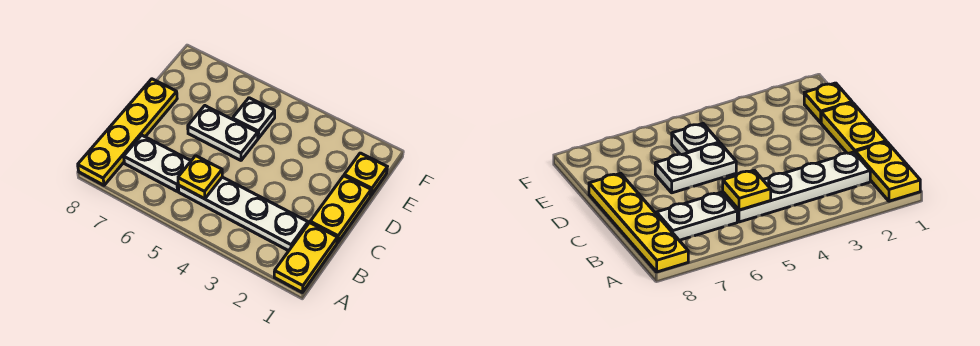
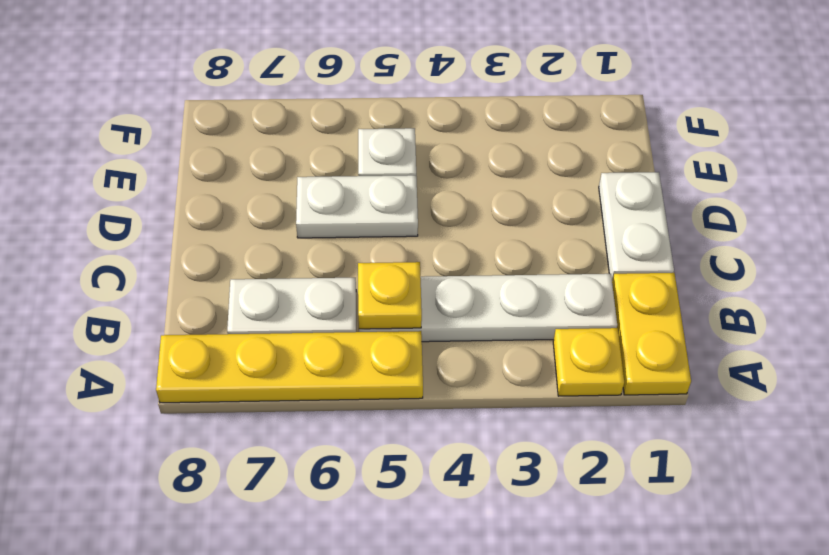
yellow 1x4 plate [78,79,177,185] -> yellow 1x4 plate turned to [156,331,423,403]
yellow 1x2 plate [310,176,371,243] -> white 1x2 plate [599,172,674,281]
yellow 1x1 plate [344,153,387,195] -> yellow 1x1 plate moved to [553,328,624,396]

